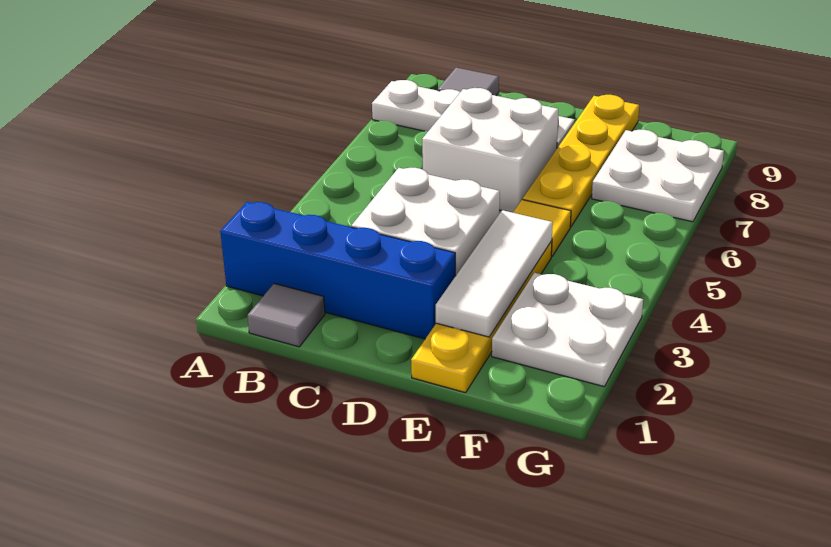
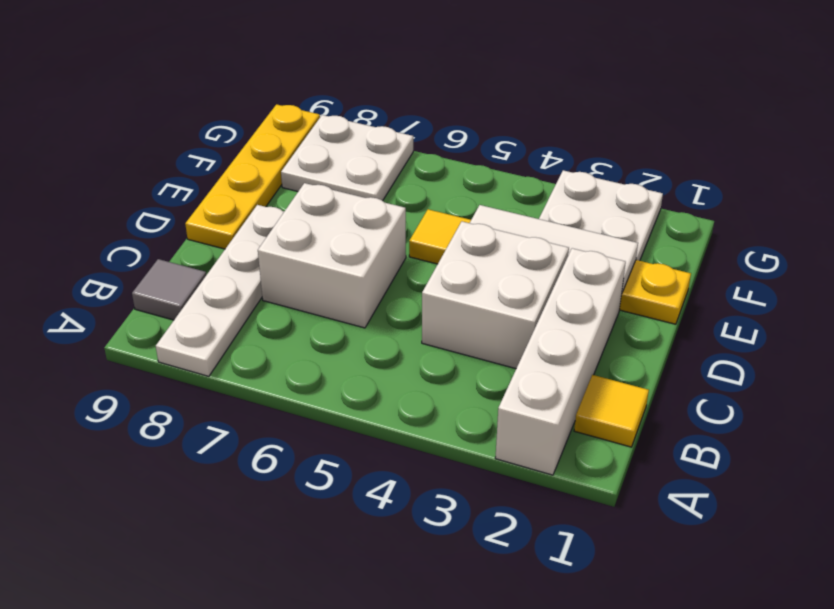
blue 1x4 brick [220,202,456,339] -> white 1x4 brick [495,248,626,475]
grey 1x1 tile [247,283,325,347] -> yellow 1x1 tile [574,375,649,447]
yellow 1x4 plate [523,95,639,227] -> yellow 1x4 plate turned to [185,104,320,249]

